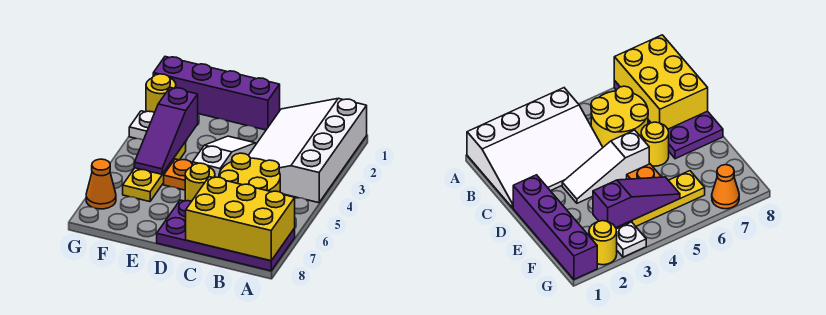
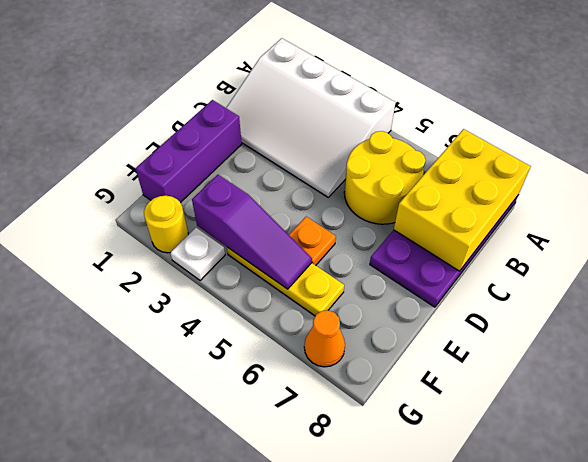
purple 1x4 brick [153,57,280,130] -> purple 1x3 brick [136,100,242,203]
white 1x3 slope [193,136,256,177] -> none
yellow 1x1 round brick [185,163,215,201] -> none

